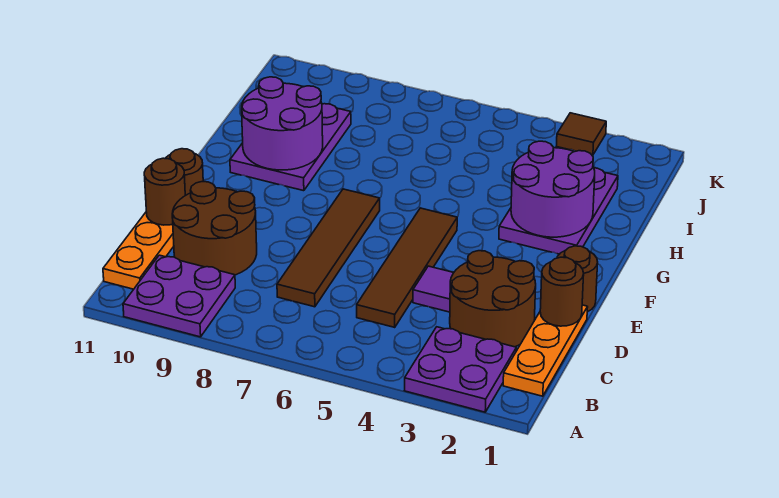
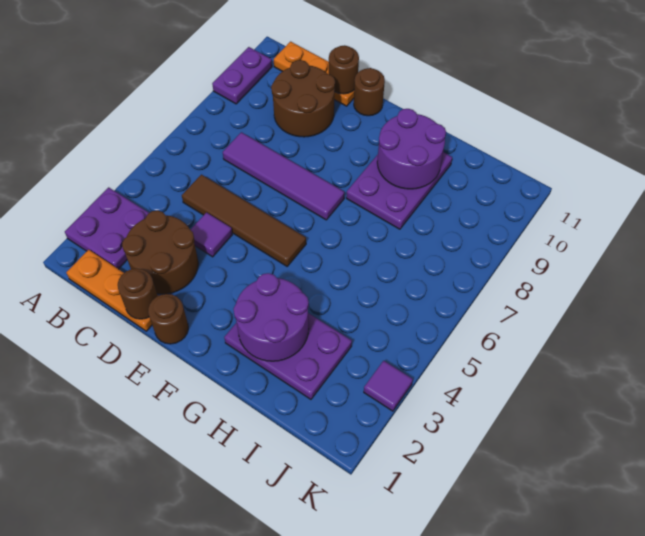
purple 2x2 plate [123,255,235,337] -> purple 1x2 plate [212,47,272,104]
brown 1x4 tile [277,189,380,307] -> purple 1x4 tile [223,132,344,220]
purple 2x3 plate [230,104,351,191] -> purple 2x3 plate turned to [346,152,452,229]
brown 1x1 tile [557,113,606,155] -> purple 1x1 tile [364,361,413,411]

